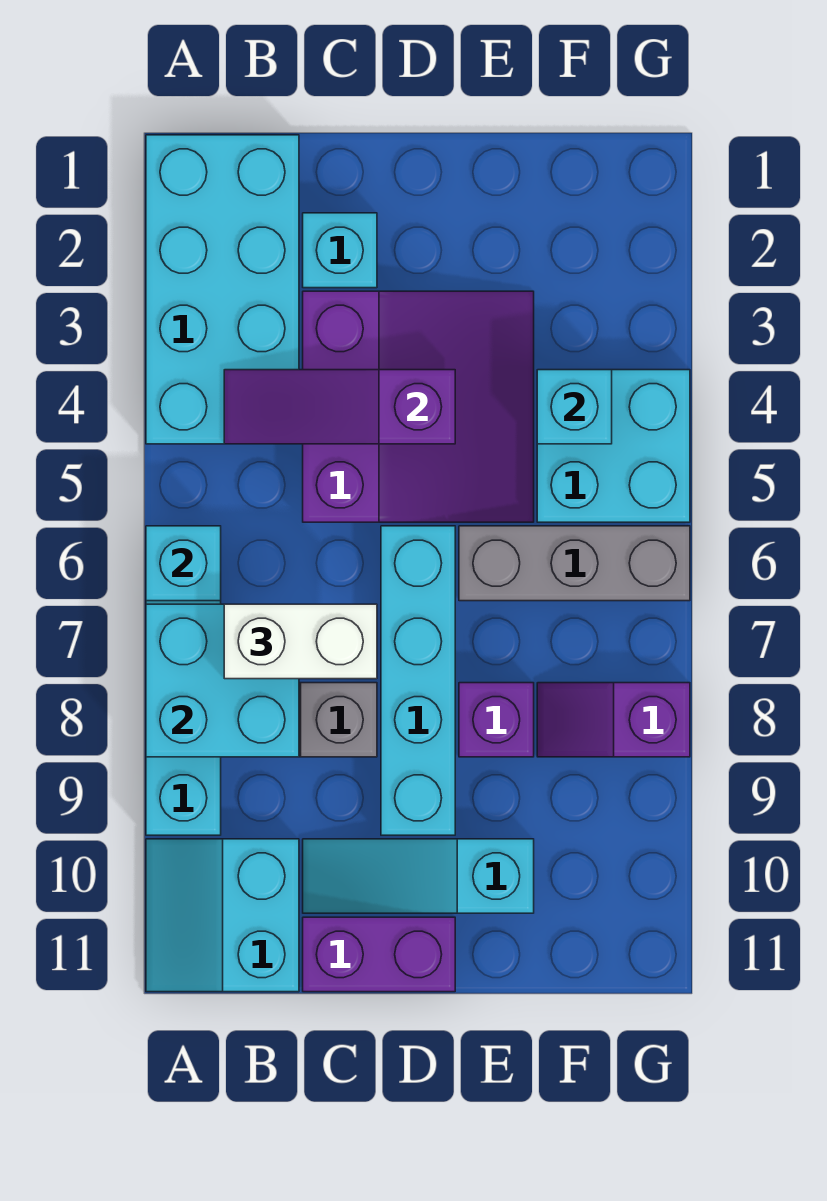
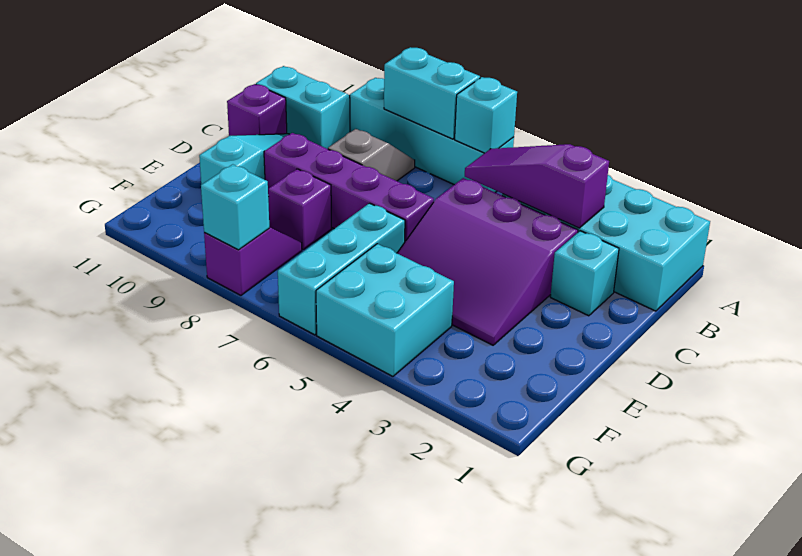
cyan 2x2 brick [146,604,299,757] -> cyan 1x2 brick [384,47,480,139]
purple 1x3 slope [224,370,455,444] -> purple 1x3 slope turned to [465,144,609,228]
white 1x2 brick [224,604,377,679] -> none
purple 1x2 brick [303,917,455,992] -> purple 1x1 brick [227,84,287,136]
cyan 1x4 brick [381,526,455,835] -> purple 1x4 brick [264,133,434,241]
grey 1x3 brick [459,526,690,601] -> cyan 1x3 brick [278,203,405,335]
cyan 1x1 brick [537,370,612,444] -> cyan 1x1 brick moved to [201,164,269,250]

